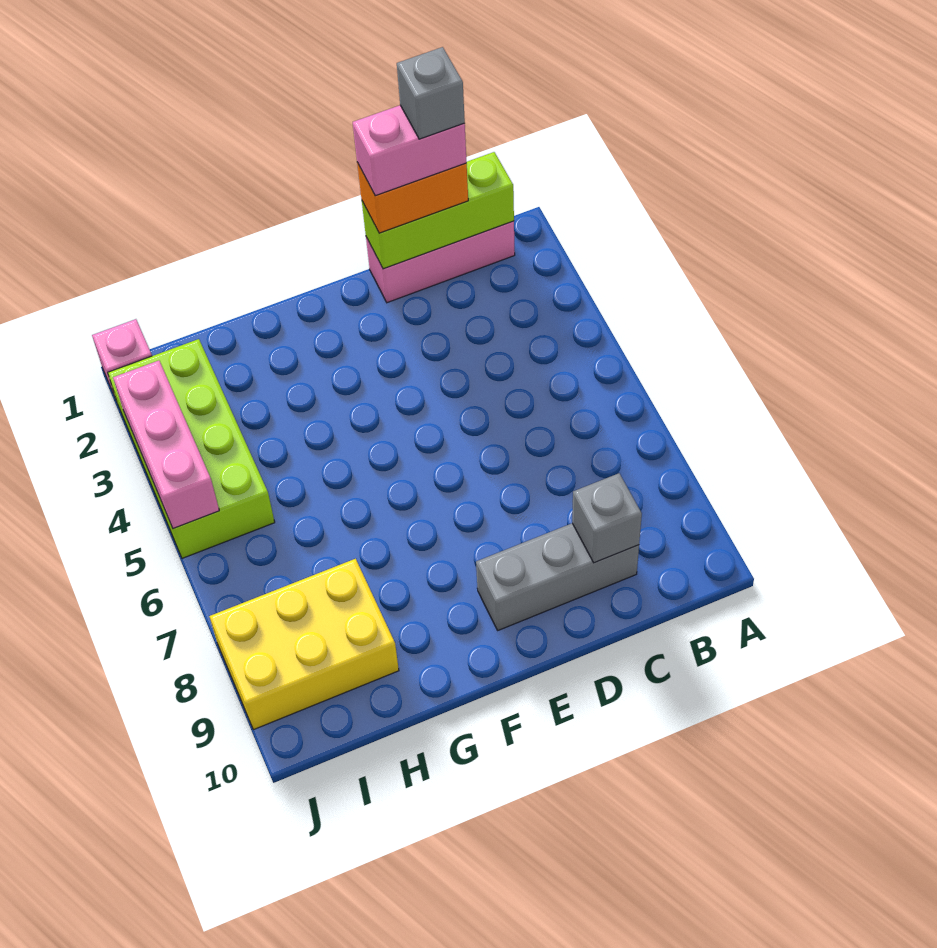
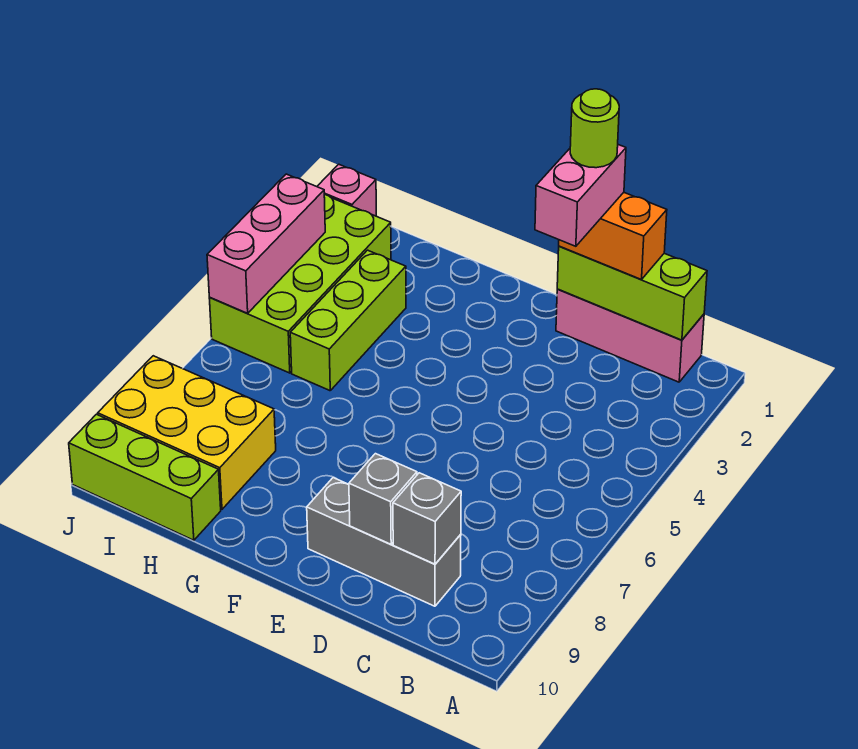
pink 1x2 brick [353,105,467,196] -> pink 1x2 brick turned to [535,145,626,246]
grey 1x1 brick [397,47,465,139] -> grey 1x1 brick moved to [349,454,417,544]
none -> lime 1x1 round brick [570,89,619,168]
none -> lime 1x3 brick [290,250,406,391]
none -> lime 1x3 brick [69,414,221,540]

